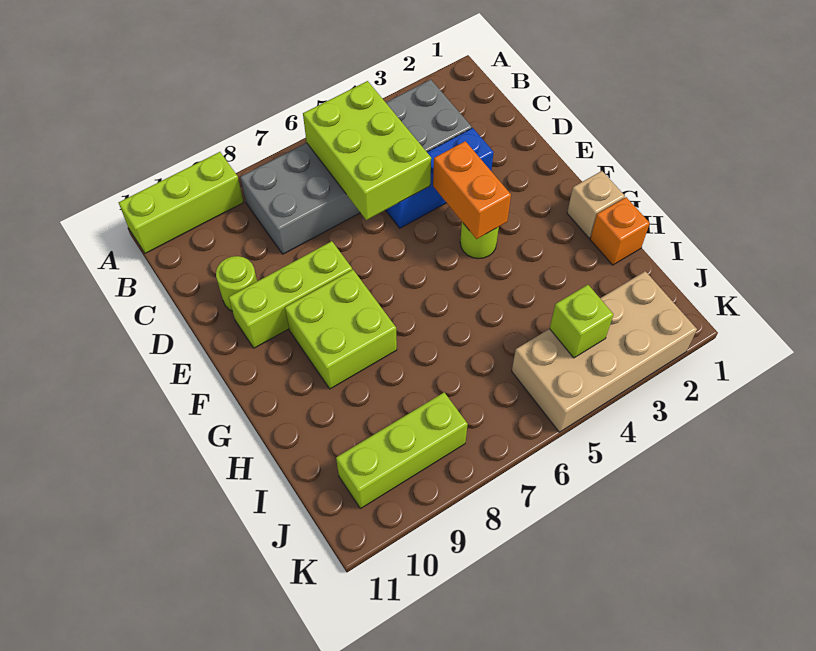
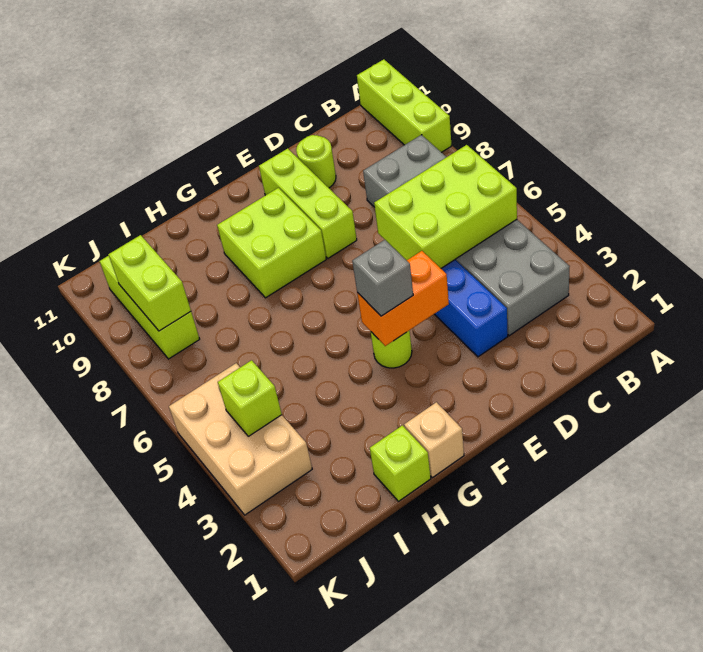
none -> grey 1x1 brick [352,240,413,316]
orange 1x1 brick [590,197,650,265] -> lime 1x1 brick [370,425,431,501]
tan 2x4 brick [512,271,697,432] -> tan 2x3 brick [169,363,312,515]
none -> lime 1x2 brick [108,235,191,331]

